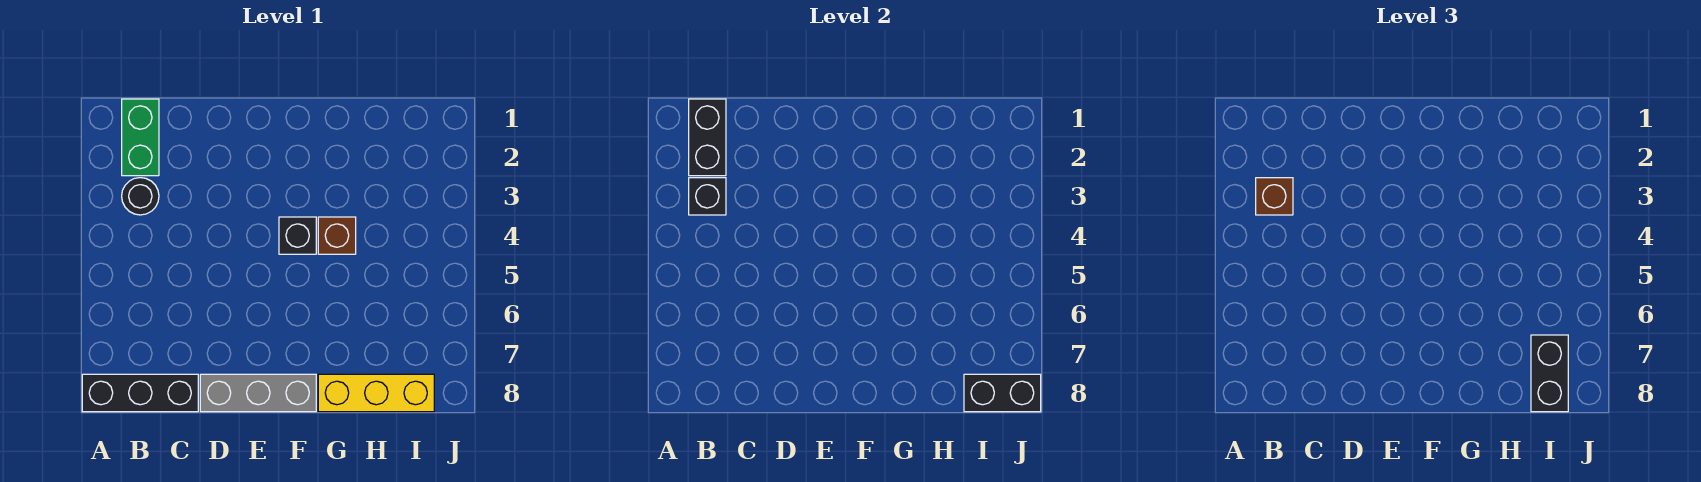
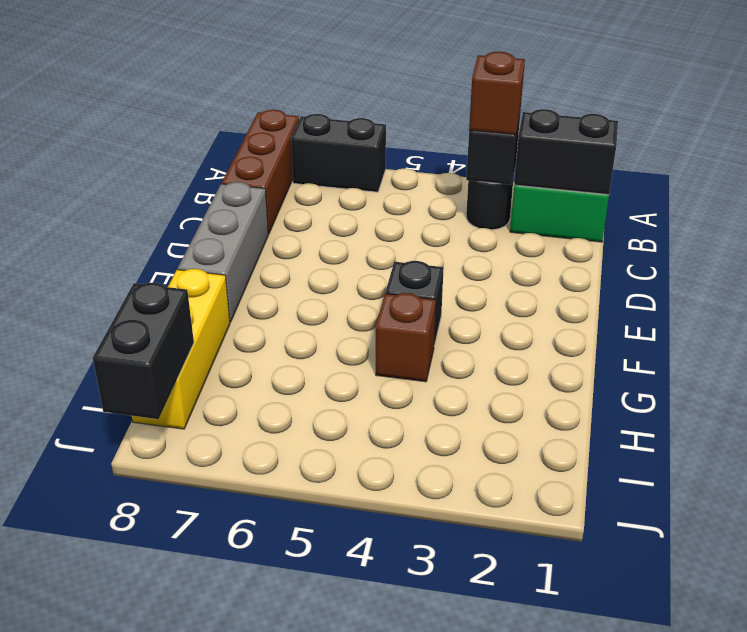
black 1x3 brick [82,374,198,412] -> brown 1x3 brick [222,110,299,234]
black 1x2 brick [1531,335,1568,412] -> black 1x2 brick moved to [291,114,386,192]

